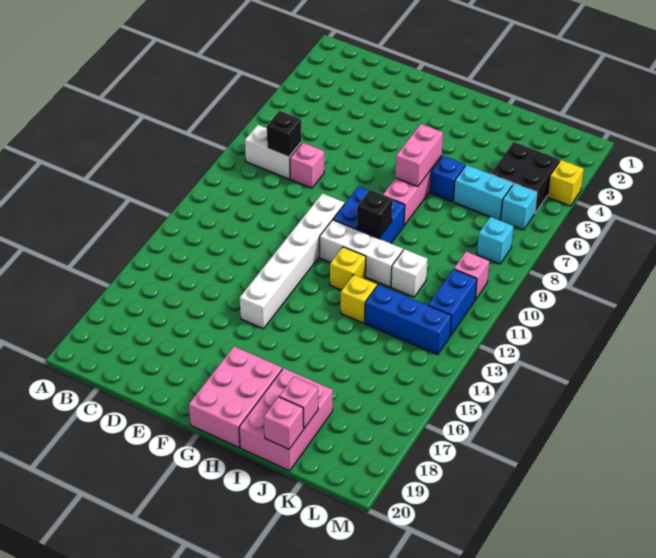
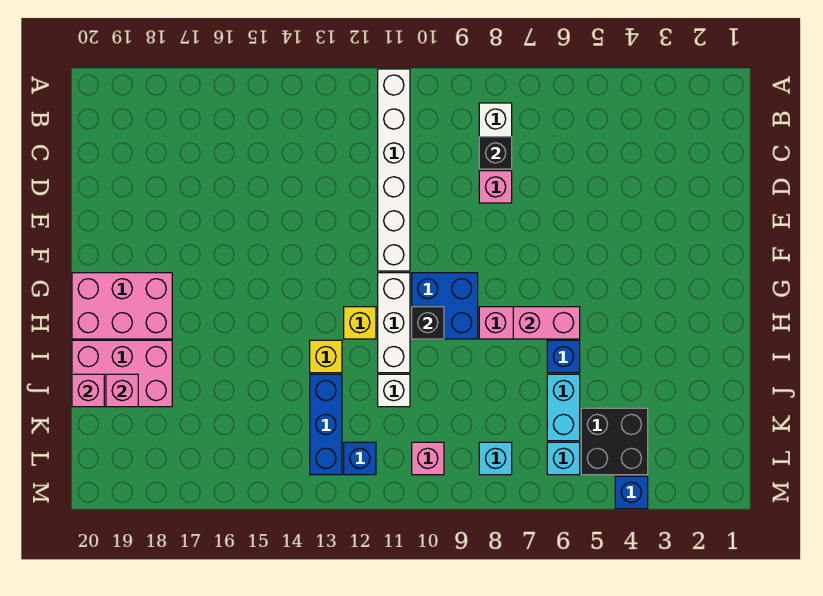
white 1x6 brick [240,193,345,329] -> white 1x6 brick turned to [378,69,410,271]
blue 1x2 brick [428,269,477,336] -> blue 1x1 brick [344,442,376,475]
yellow 1x1 brick [548,160,584,206] -> blue 1x1 brick [615,476,648,509]

